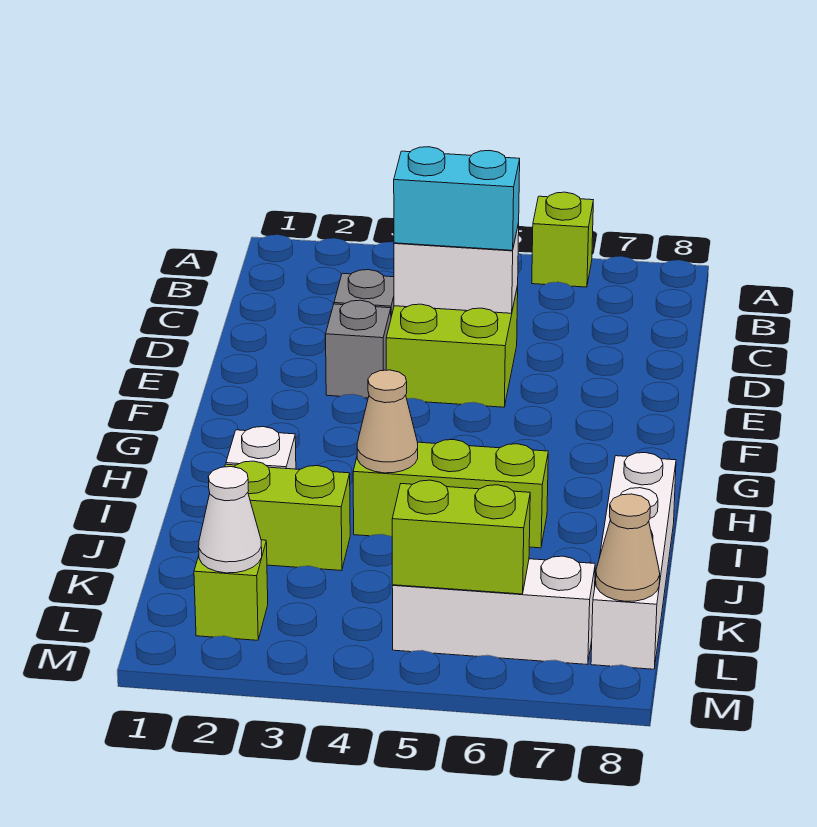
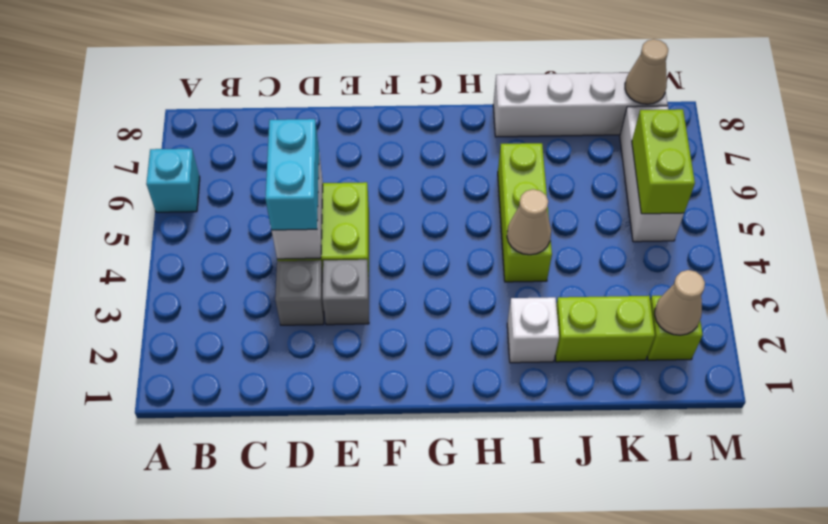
lime 1x1 brick [532,192,593,287] -> cyan 1x1 brick [146,149,200,212]
lime 1x2 brick [225,461,350,571] -> lime 1x2 brick turned to [555,296,655,362]
white 1x1 cone [199,467,262,573] -> tan 1x1 cone [655,270,705,335]

